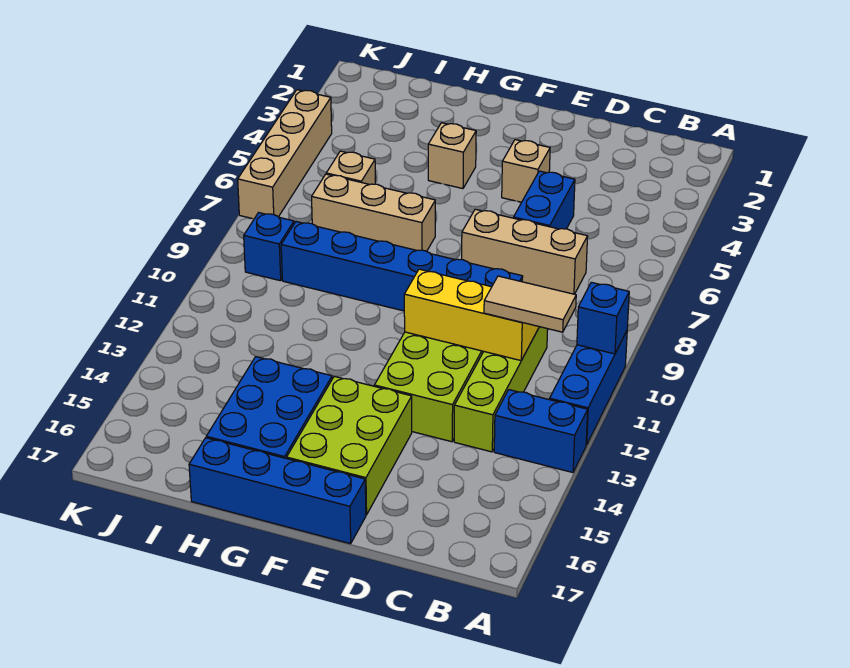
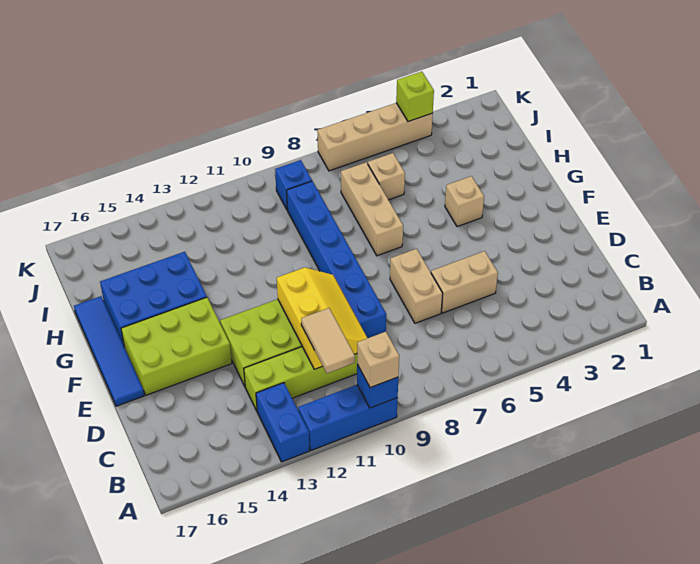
tan 1x3 brick [462,209,588,294] -> tan 1x2 brick [390,249,443,323]
blue 1x2 brick [514,171,575,229] -> tan 1x2 brick [431,251,498,313]
tan 1x1 brick [502,140,550,202] -> tan 1x1 brick moved to [357,332,399,388]
blue 1x4 brick [189,438,366,544] -> blue 1x4 tile [74,296,144,406]
none -> lime 1x1 brick [396,72,434,122]

